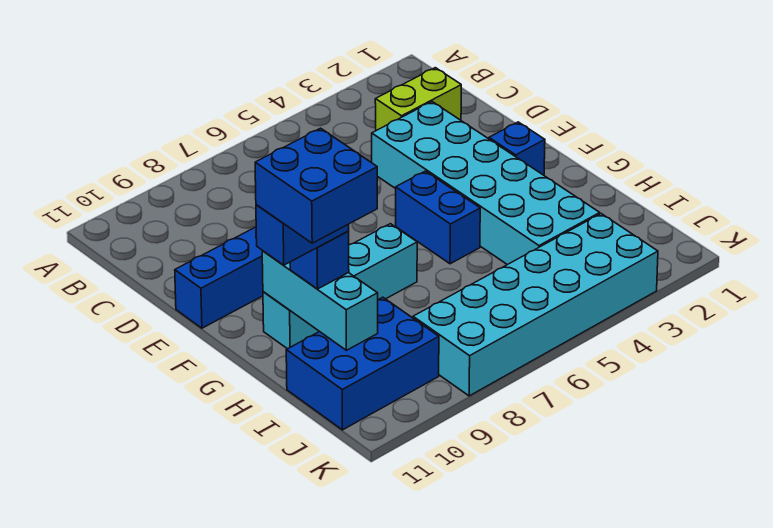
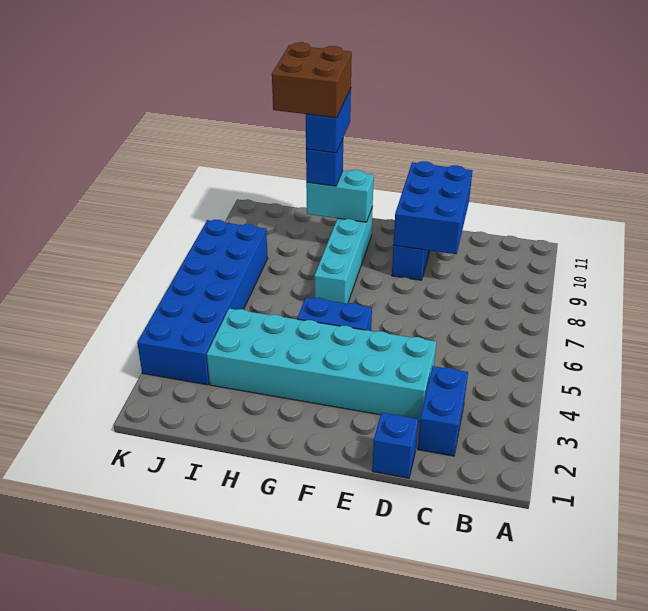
lime 1x2 brick [375,68,461,131] -> blue 1x2 brick [418,366,468,456]
blue 1x1 brick [489,122,545,175] -> blue 1x1 brick moved to [372,413,418,478]
cyan 1x3 brick [262,251,378,350] -> cyan 1x2 brick [306,170,374,222]
blue 2x2 brick [255,128,377,243] -> brown 2x2 brick [272,42,352,118]
blue 2x3 brick [286,297,439,430] -> blue 2x3 brick moved to [393,161,473,254]
cyan 2x6 brick [413,214,658,396] -> blue 2x6 brick [137,220,268,385]

